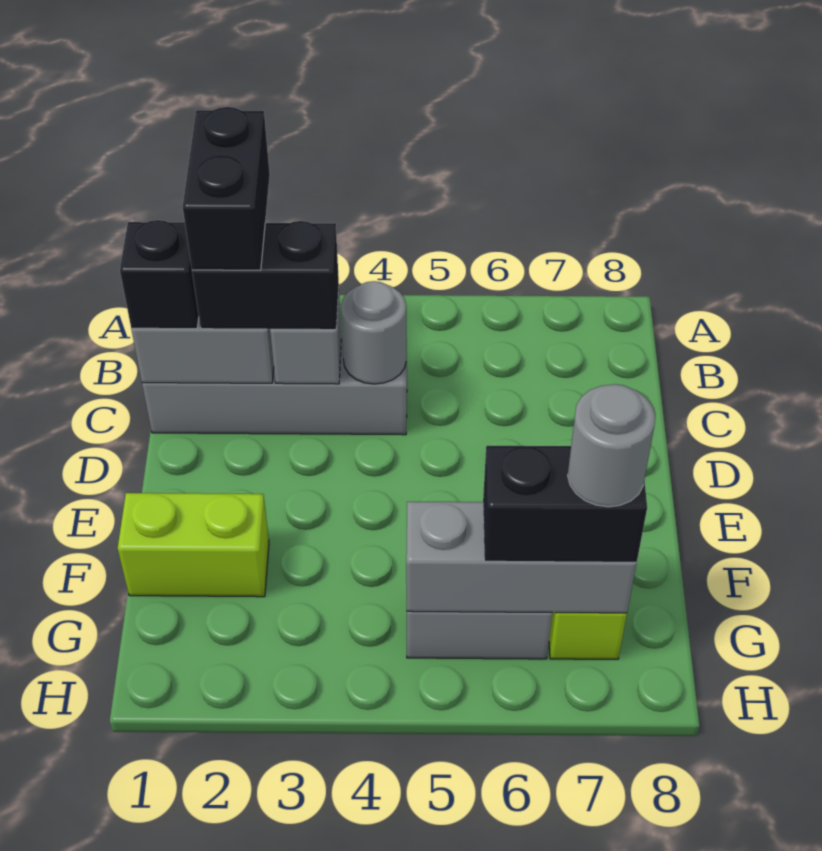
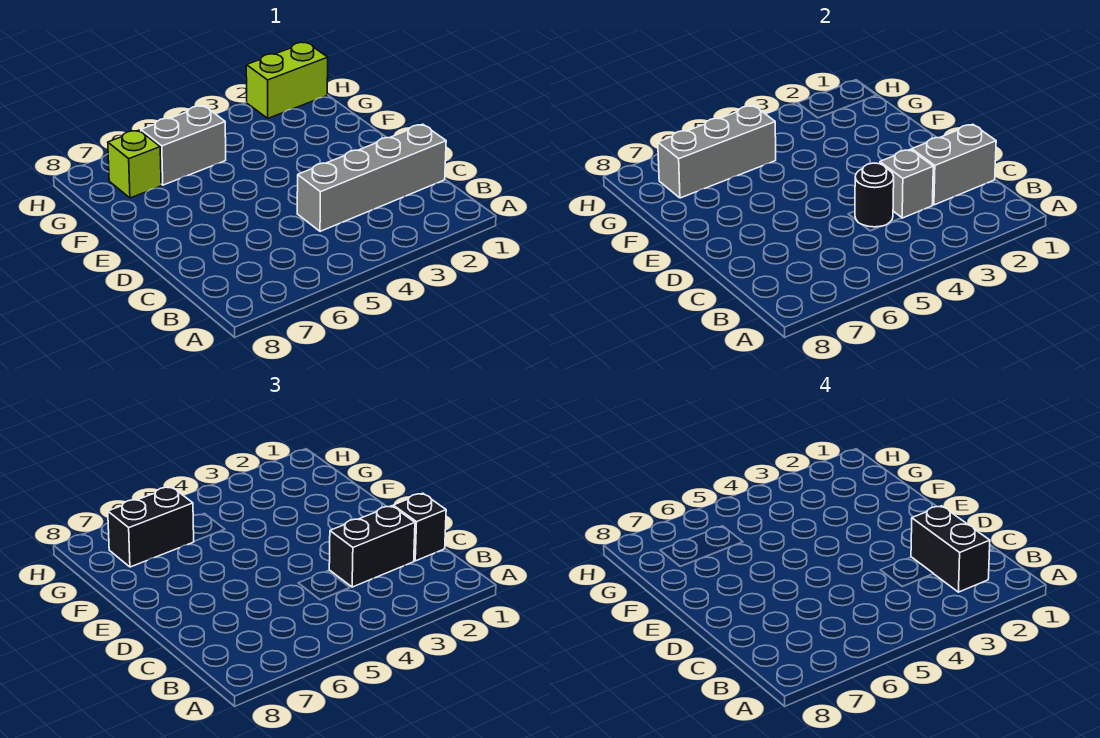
grey 1x1 round brick [341,281,406,384] -> black 1x1 round brick [855,163,894,227]
lime 1x2 brick [118,493,269,597] -> lime 1x2 brick moved to [246,42,328,118]
grey 1x1 round brick [568,384,655,507] -> none

